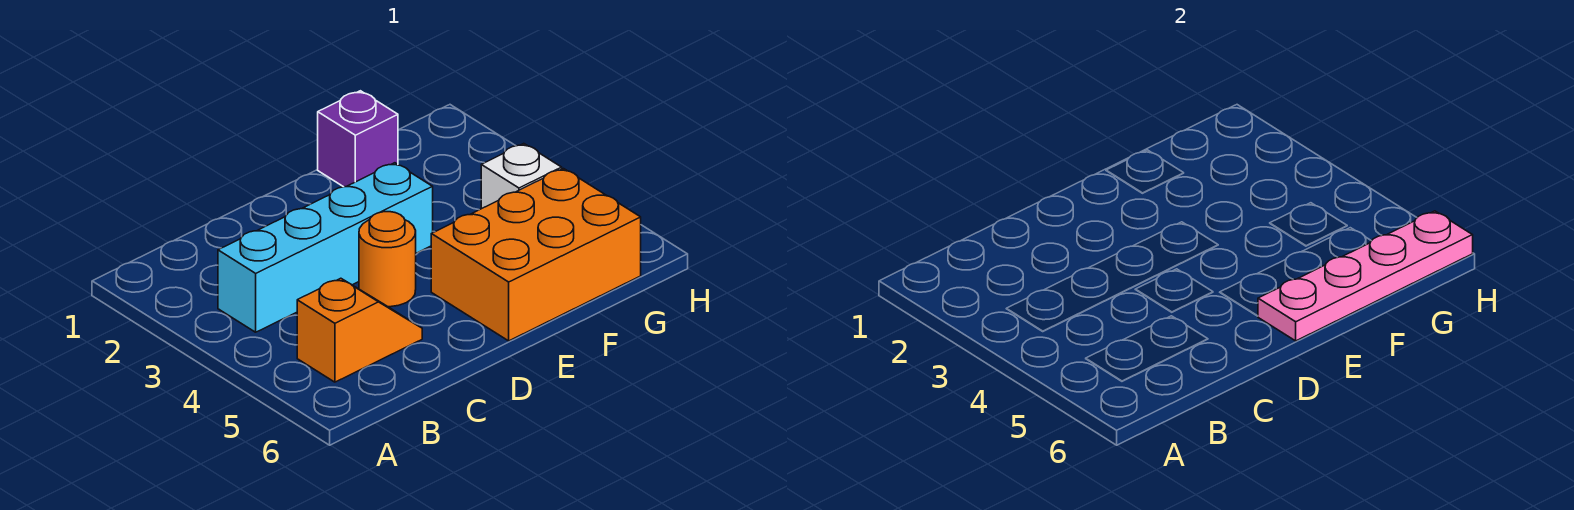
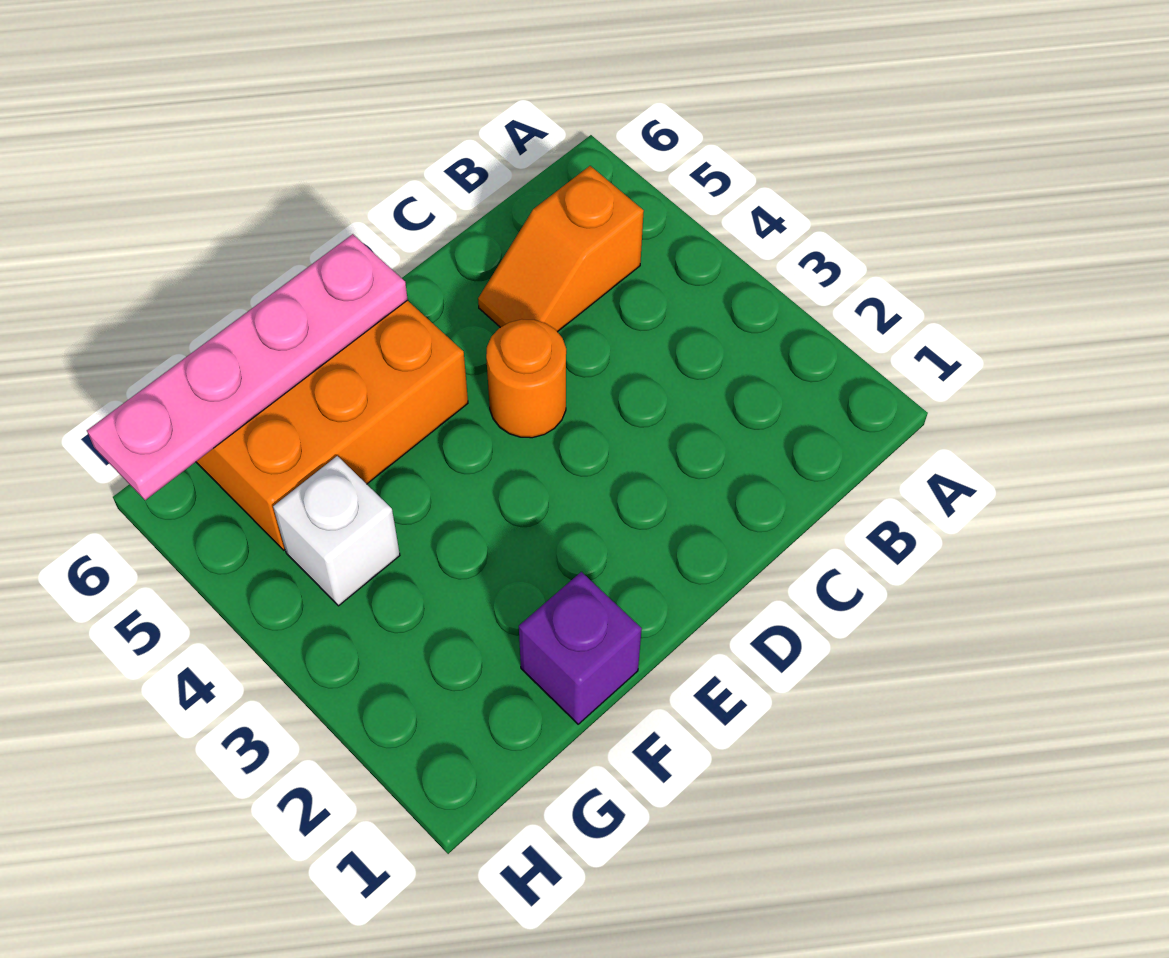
cyan 1x4 brick [218,163,433,332] -> none

